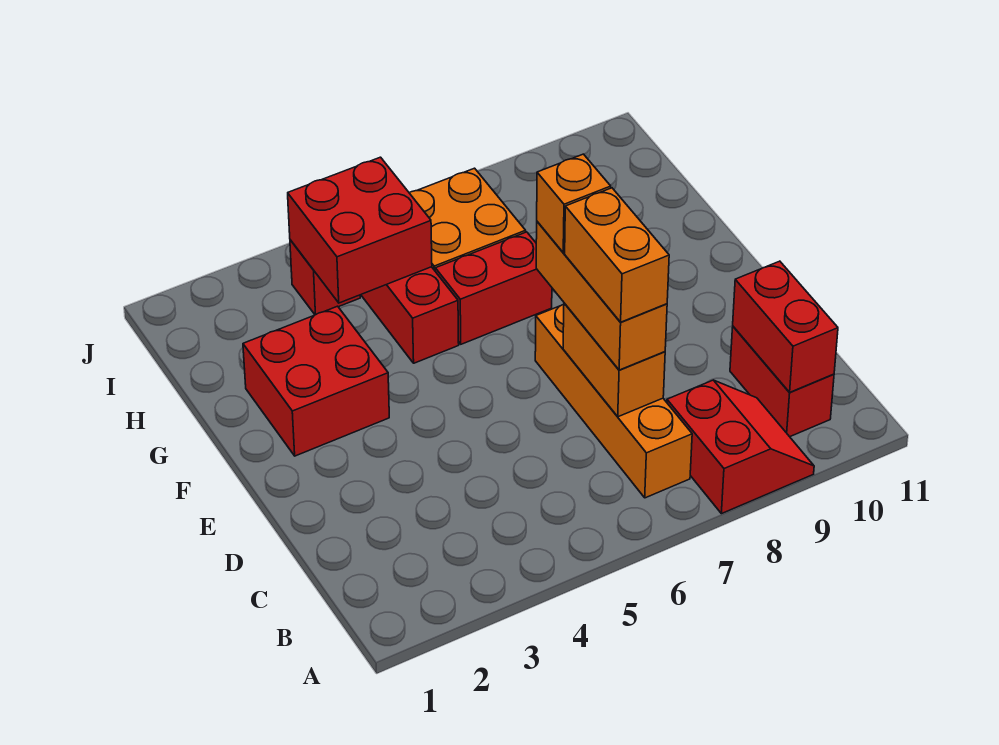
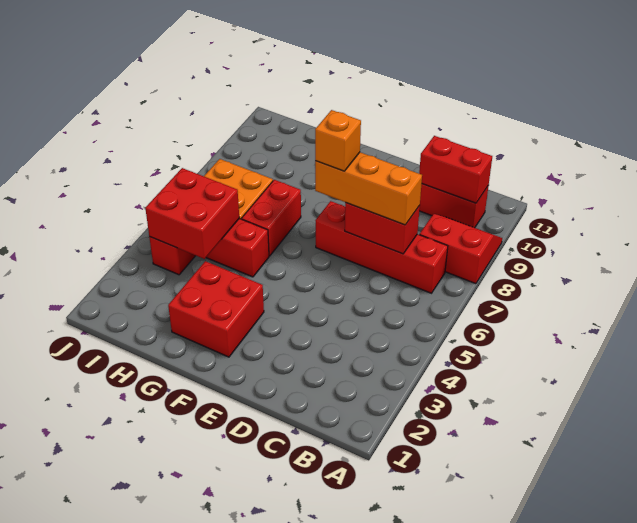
orange 1x4 brick [535,304,692,498] -> red 1x4 brick [315,201,448,293]
orange 1x2 brick [563,303,665,417] -> red 1x2 brick [345,203,420,254]
orange 1x2 brick [565,188,669,322] -> none

